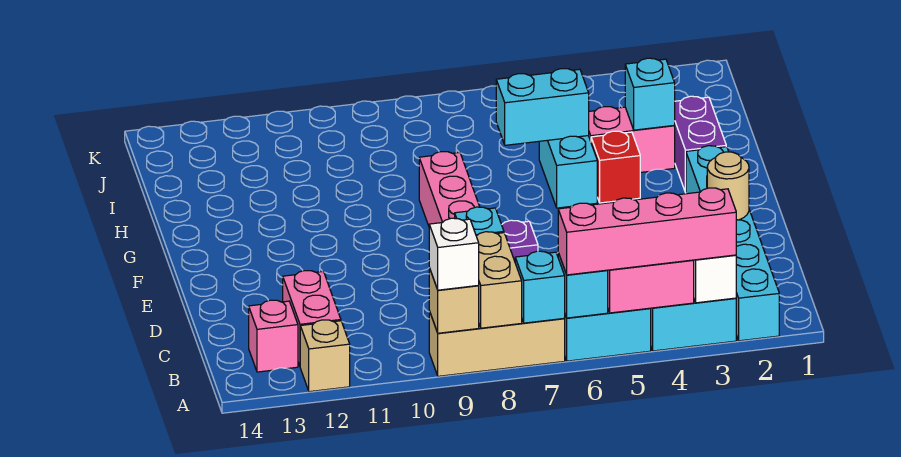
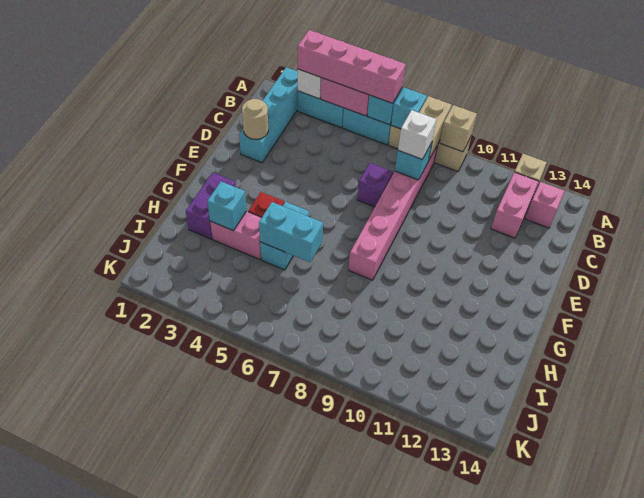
cyan 1x6 brick [686,146,779,341] -> cyan 1x4 brick [239,67,298,163]
white 1x1 brick [429,218,479,290] -> white 1x1 brick moved to [398,110,436,159]

